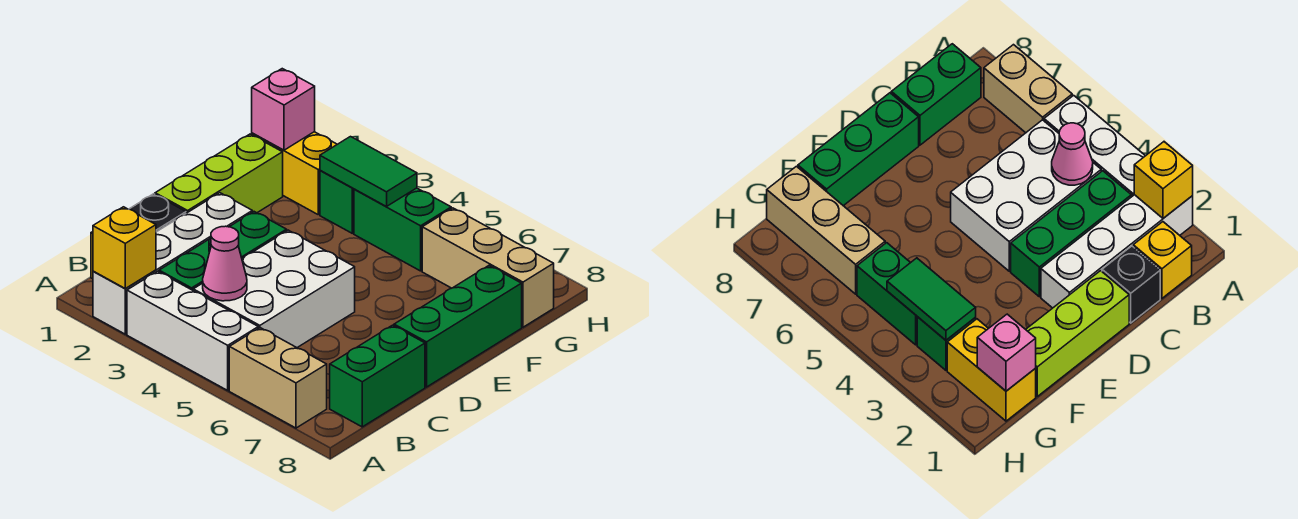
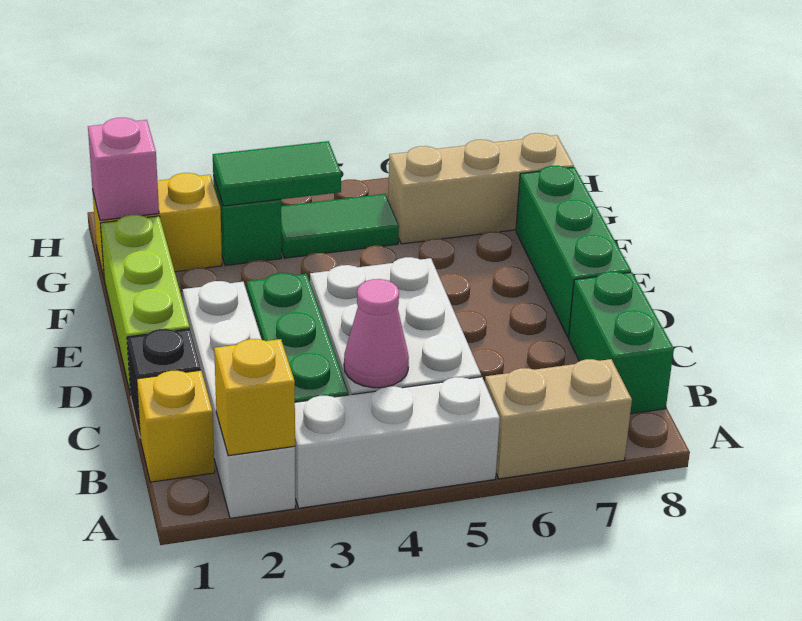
green 1x2 brick [354,188,451,271] -> green 1x2 tile [281,194,399,258]

